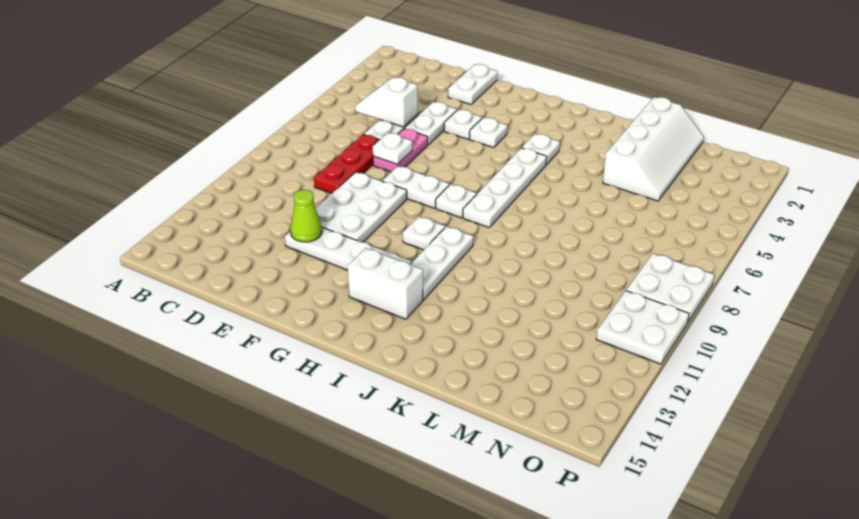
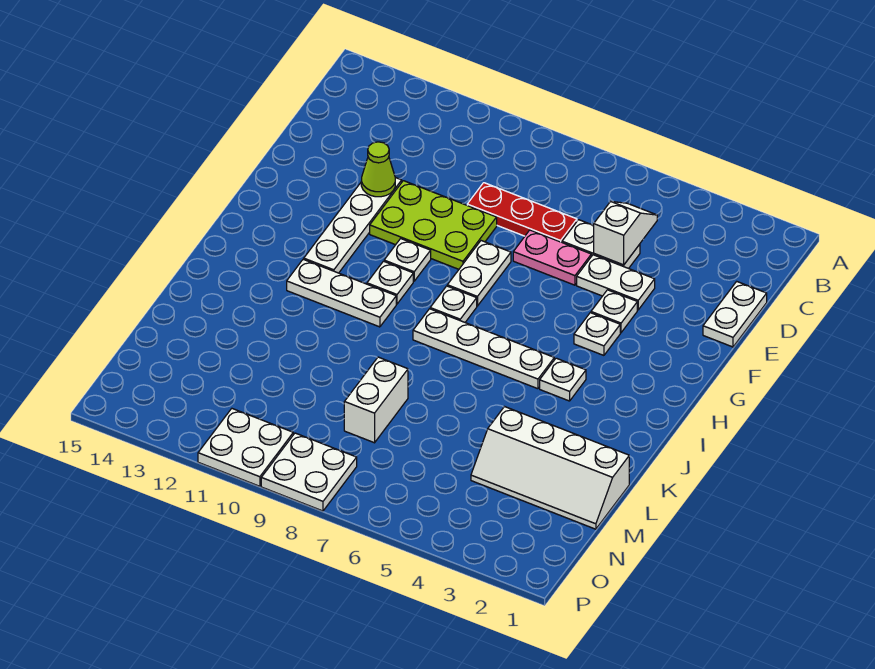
white 1x2 plate [448,64,497,105] -> white 1x2 plate turned to [703,281,767,347]
white 1x1 plate [373,133,412,164] -> white 1x1 plate moved to [384,239,431,281]
white 2x3 plate [316,172,407,242] -> lime 2x3 plate [370,181,497,269]
white 1x2 brick [348,248,423,319] -> white 1x2 brick moved to [344,357,408,443]

